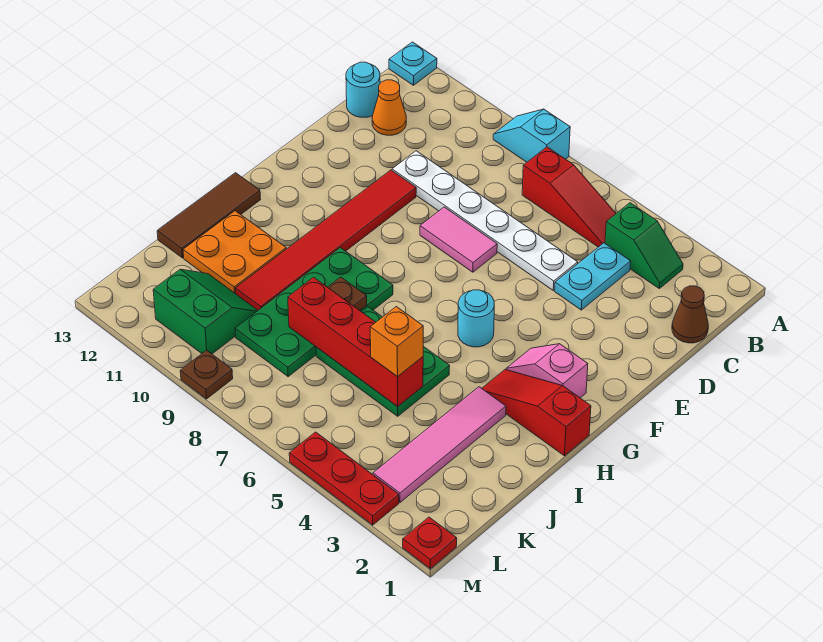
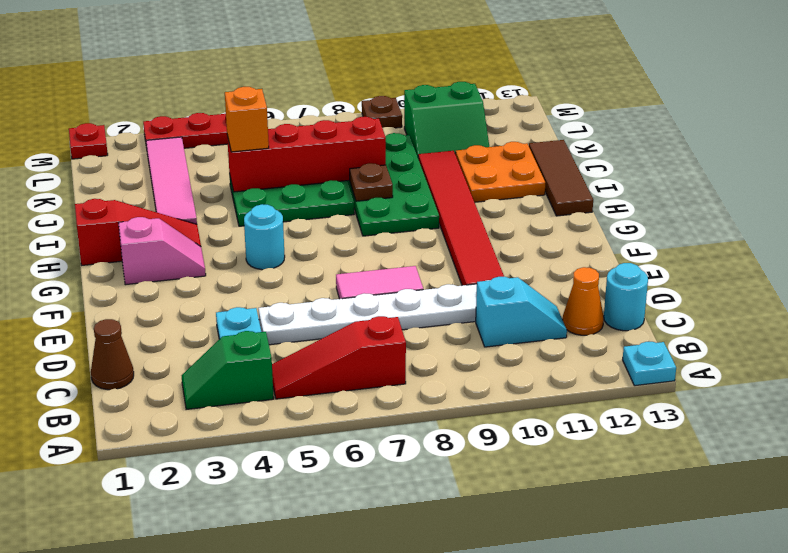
cyan 1x2 slope [493,109,570,162] -> cyan 1x2 slope moved to [476,277,567,347]

